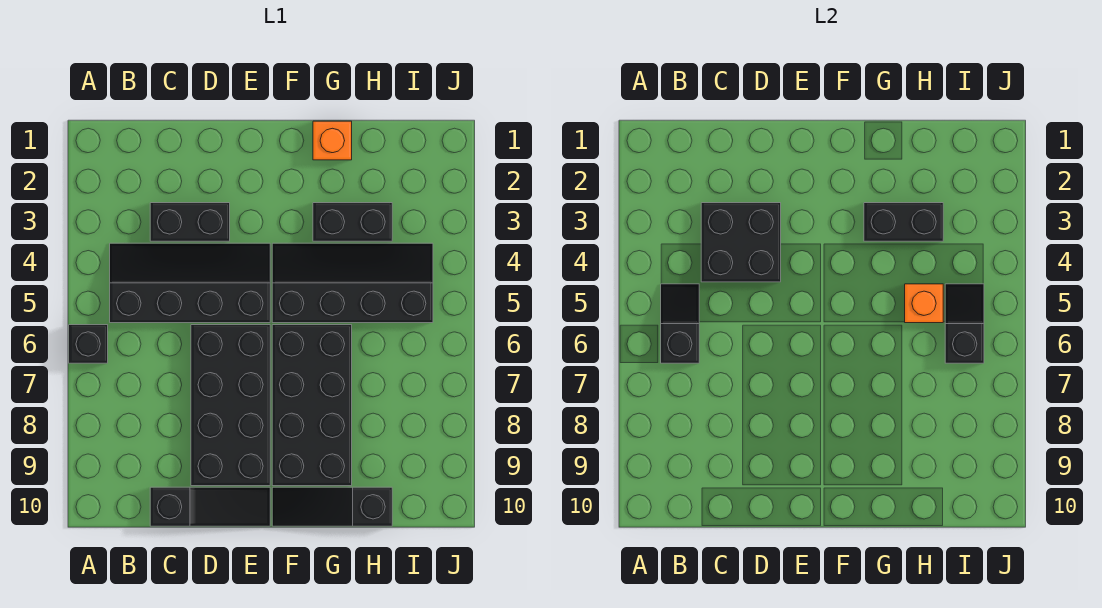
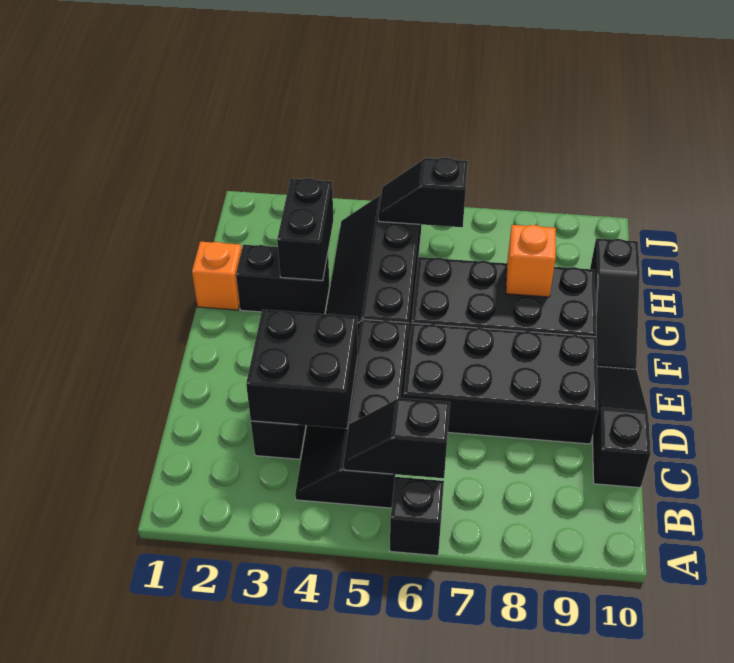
black 1x2 brick [313,203,392,241] -> black 1x2 brick turned to [236,245,330,314]
orange 1x1 brick [905,284,943,323] -> orange 1x1 brick moved to [506,225,556,297]

